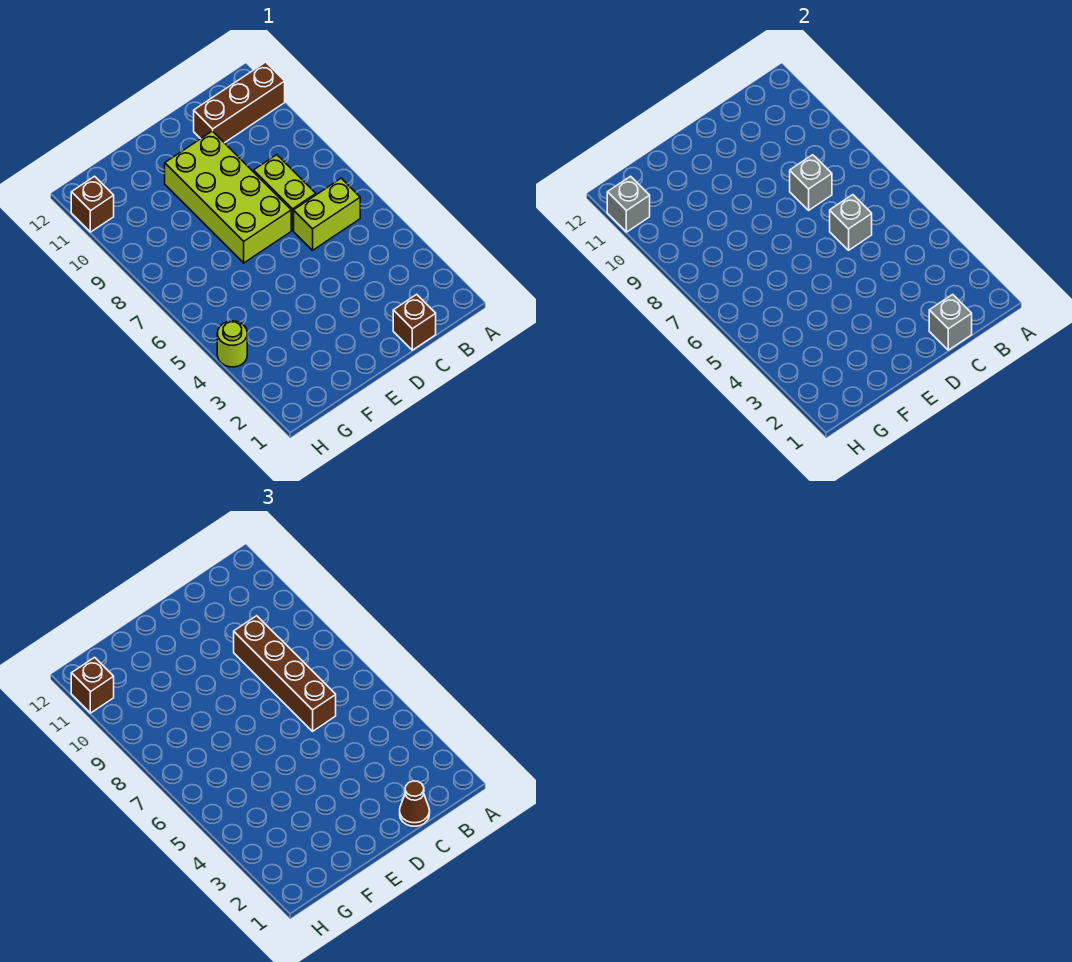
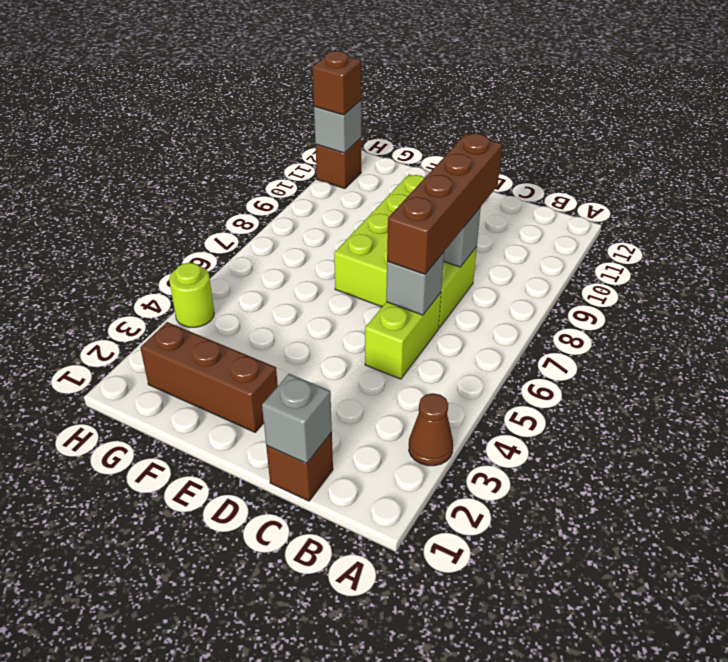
brown 1x3 brick [194,62,285,143] -> brown 1x3 brick moved to [140,322,278,432]
lime 1x2 brick [294,178,360,250] -> lime 1x2 brick turned to [365,293,441,379]
brown 1x1 cone [400,781,430,826] -> brown 1x1 cone moved to [409,393,453,466]

